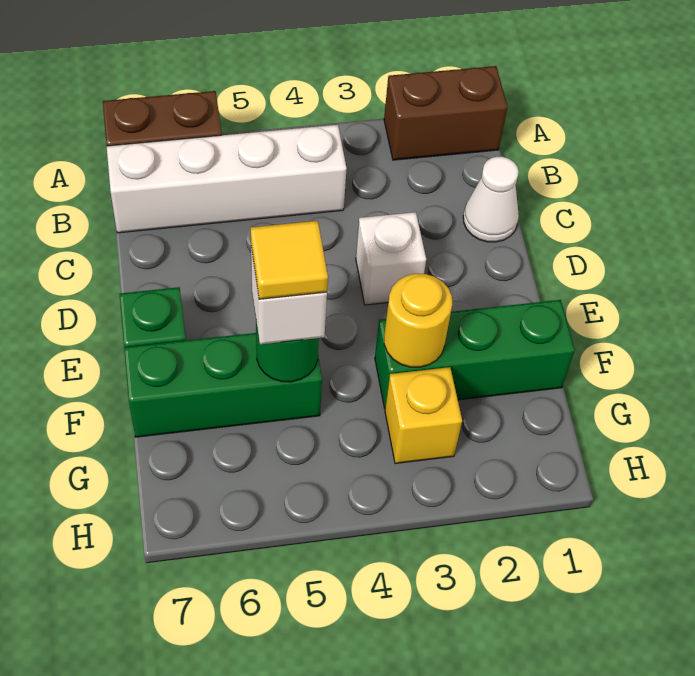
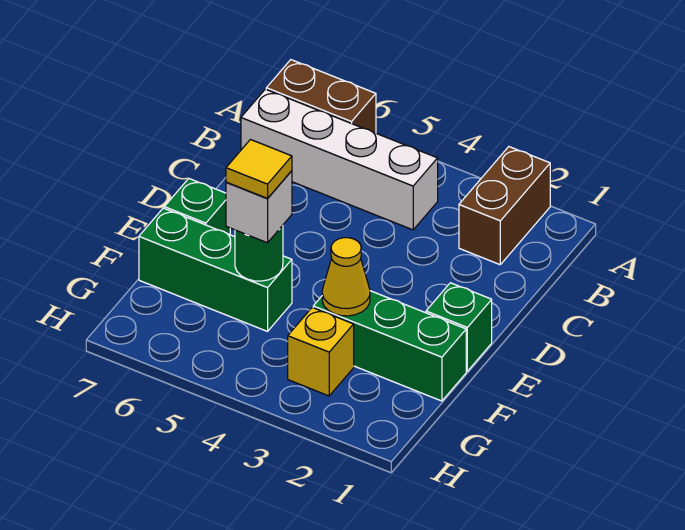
brown 1x2 brick [384,66,508,160] -> brown 1x2 brick turned to [459,147,550,265]
white 1x1 cone [463,157,519,242] -> none
white 1x1 brick [356,212,426,305] -> none
none -> green 1x1 brick [426,283,492,371]
yellow 1x1 round brick [384,274,452,367] -> yellow 1x1 cone [322,238,370,316]

